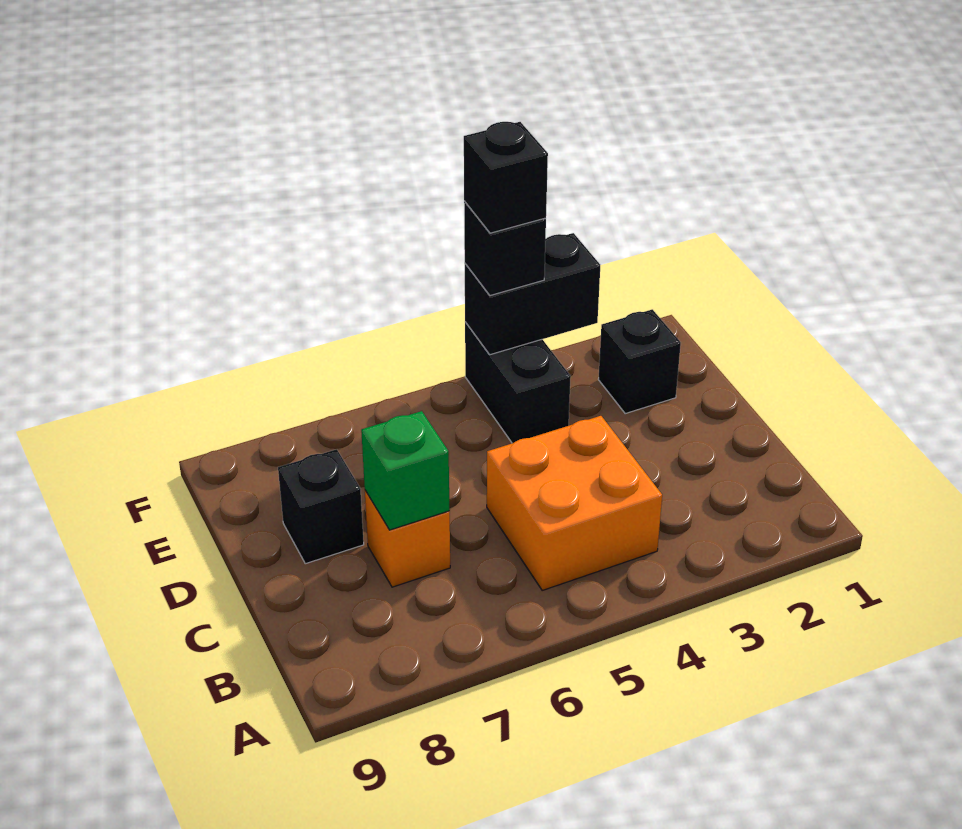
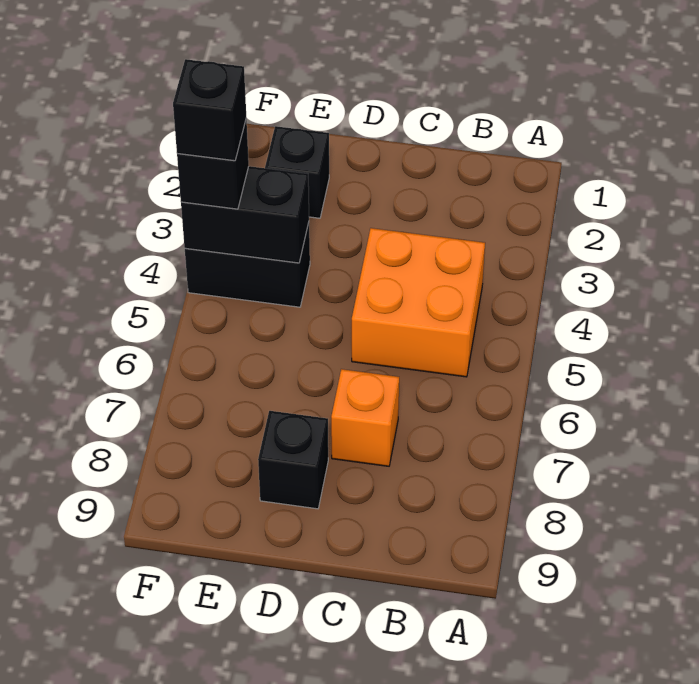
green 1x1 brick [361,411,450,530] -> none
black 1x2 brick [465,233,600,355] -> black 1x2 brick turned to [181,166,309,263]

